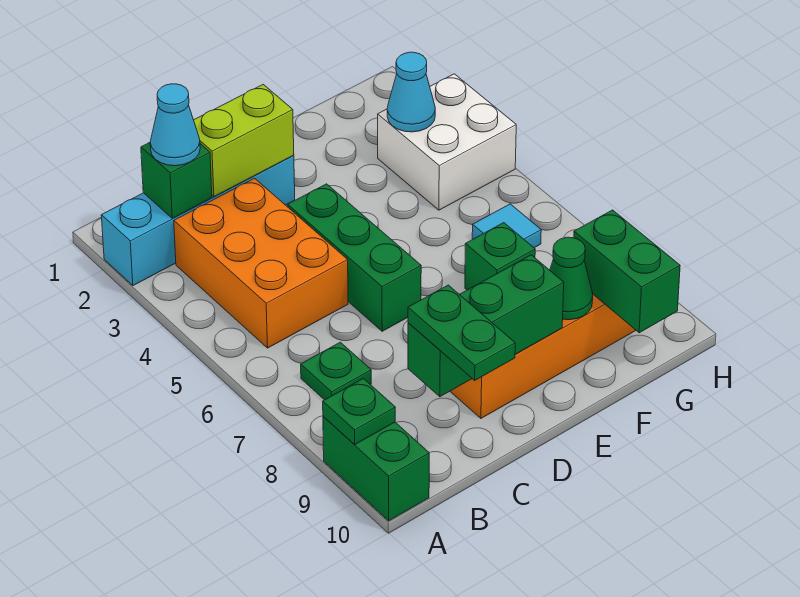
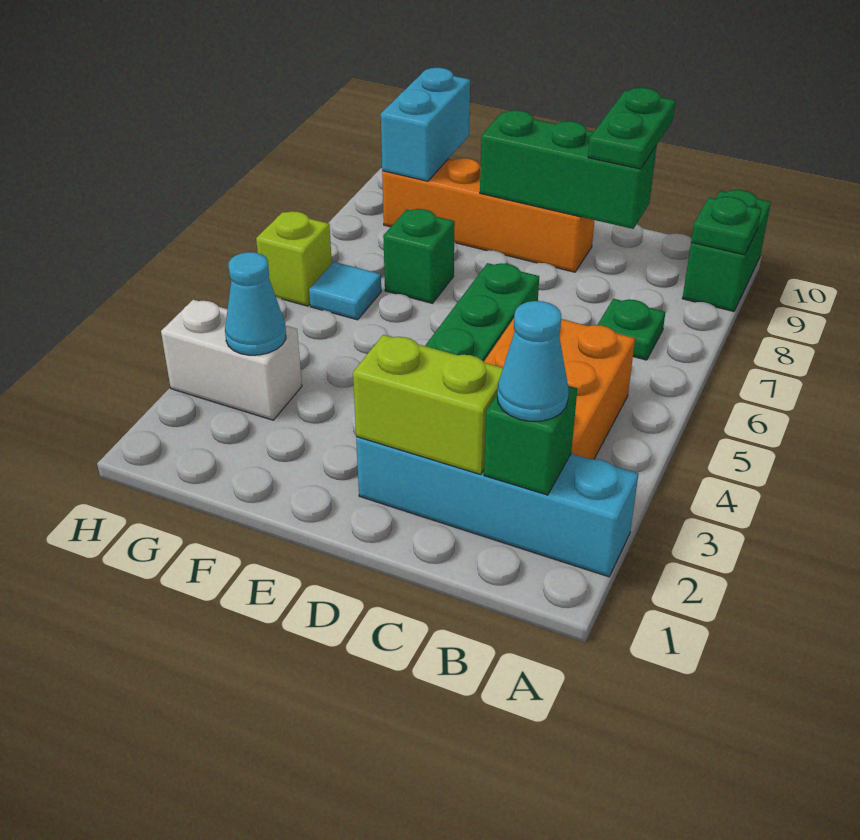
green 1x1 cone [550,237,593,320] -> none
white 2x2 brick [378,74,516,210] -> white 1x2 brick [161,300,302,420]
green 1x2 brick [574,210,680,333] -> cyan 1x2 brick [381,68,470,181]
none -> lime 1x1 brick [256,211,332,306]

